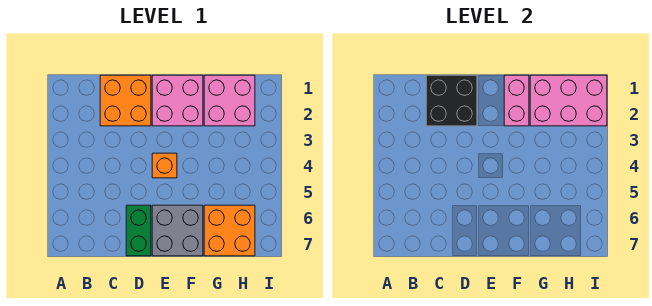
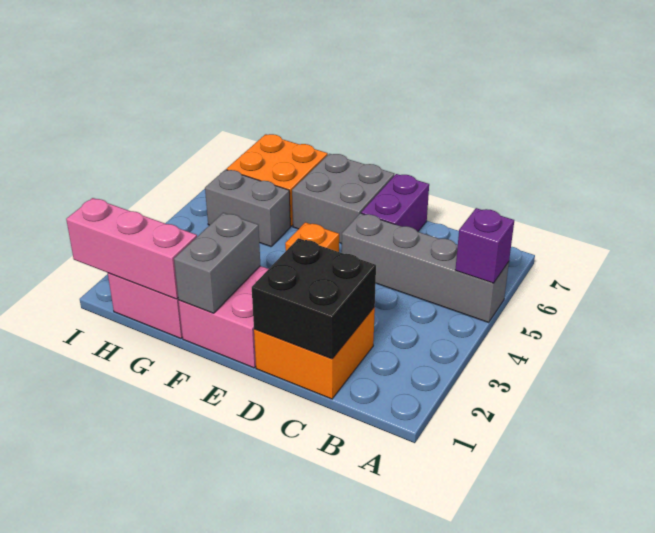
none -> grey 1x4 brick [342,213,509,322]
none -> purple 1x1 brick [455,208,514,283]
green 1x2 brick [126,205,151,256] -> purple 1x2 brick [361,174,429,232]
pink 1x2 brick [504,75,529,126] -> grey 1x2 brick [174,213,260,313]
pink 2x3 brick [530,75,607,126] -> pink 1x3 brick [66,198,197,299]
none -> grey 1x2 brick [205,170,290,247]

